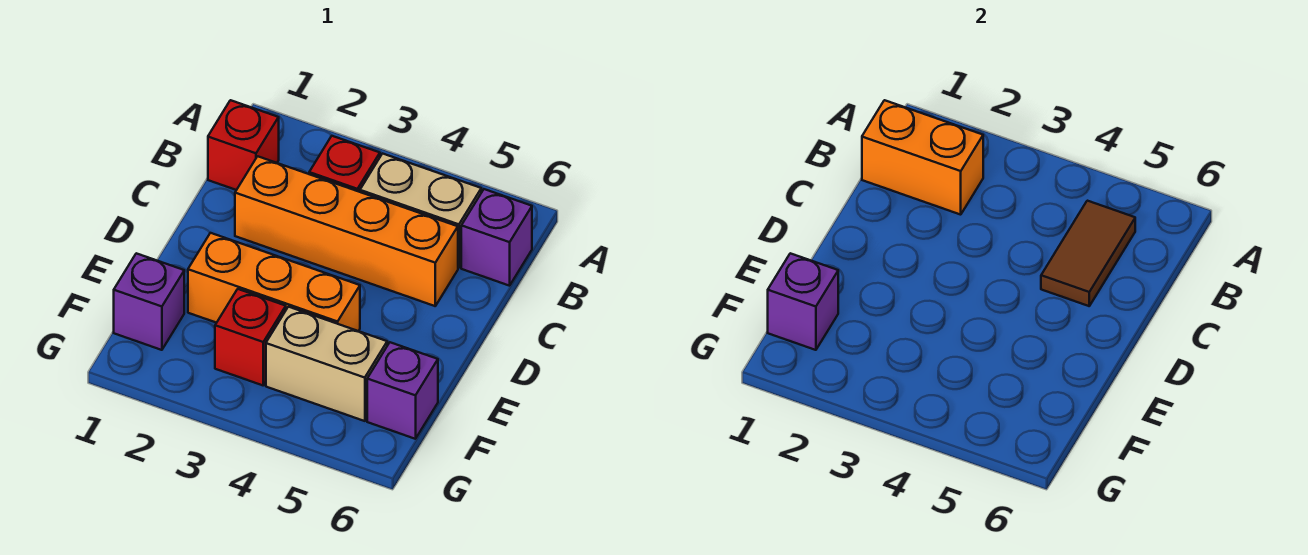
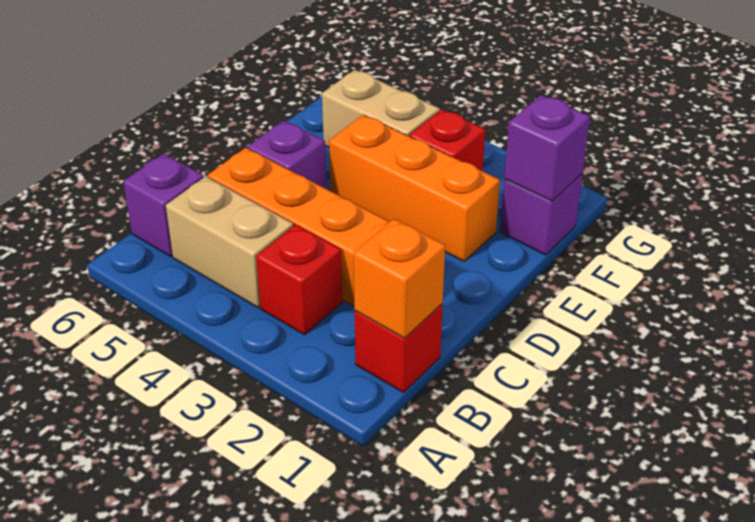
orange 1x2 brick [862,100,983,215] -> orange 1x1 brick [354,219,445,338]
brown 1x2 tile [1041,201,1135,306] -> none
purple 1x1 brick [367,342,438,439] -> purple 1x1 brick moved to [248,121,327,189]

